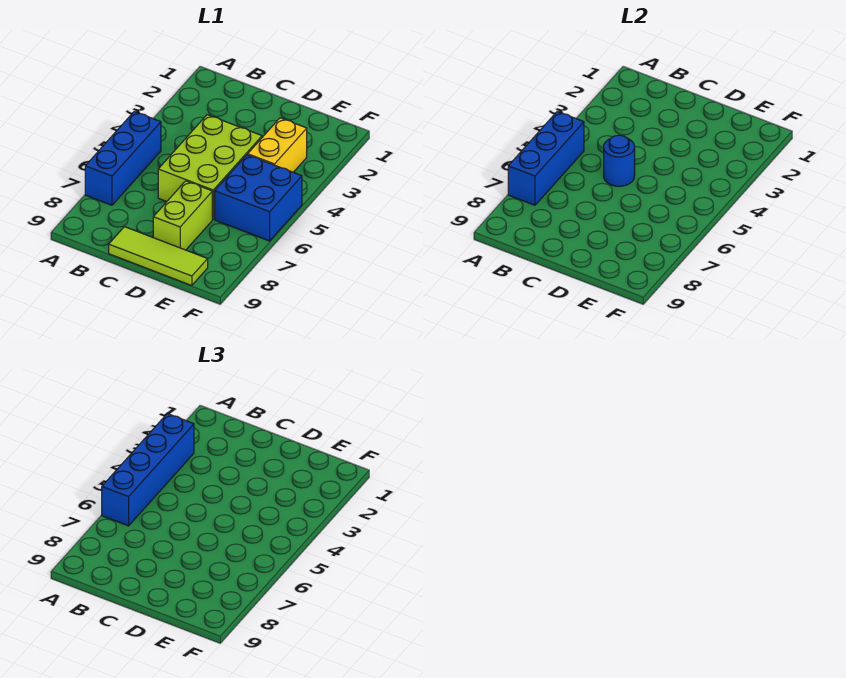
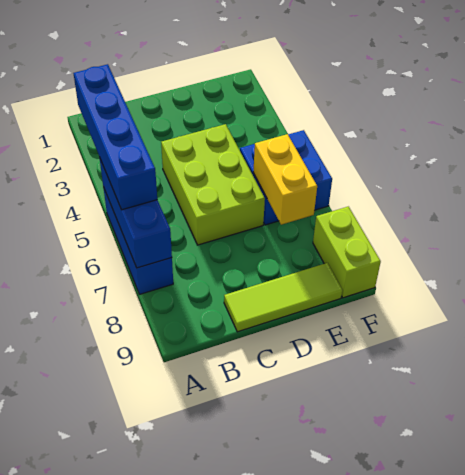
blue 1x1 round brick [604,135,635,186] -> none
lime 1x2 brick [153,181,212,250] -> lime 1x2 brick moved to [313,207,381,298]
yellow 1x2 brick [248,118,307,172] -> yellow 1x2 brick moved to [253,134,317,225]

